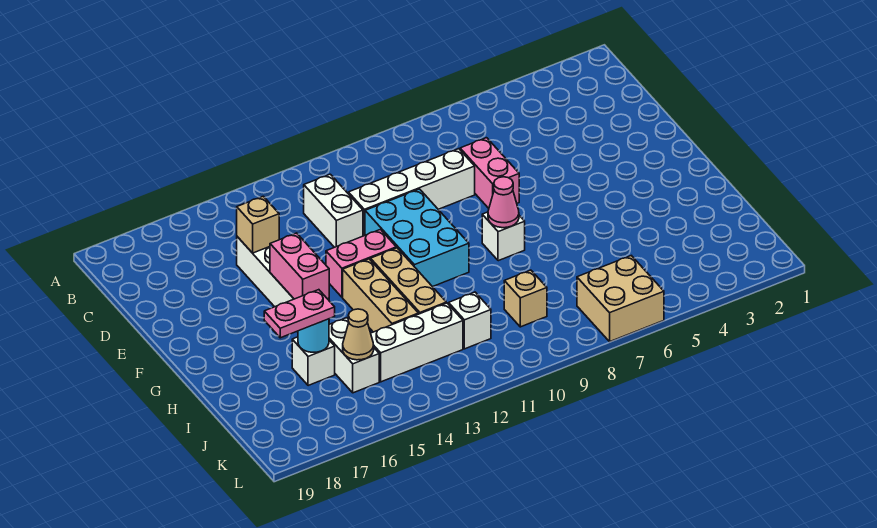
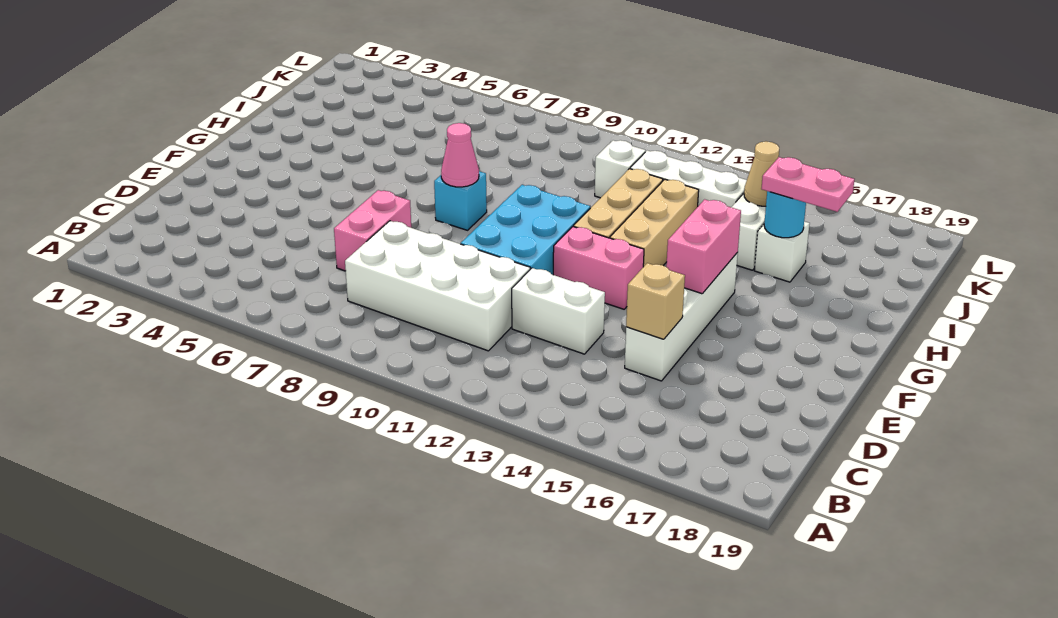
white 1x2 brick [304,174,363,247] -> white 1x2 brick turned to [512,268,605,354]
white 1x4 brick [348,149,475,236] -> white 2x4 brick [345,221,530,351]
white 1x1 brick [482,212,525,261] -> cyan 1x1 brick [434,171,487,230]
tan 1x1 brick [504,270,547,327] -> none
tan 2x2 brick [577,256,664,342] -> none

